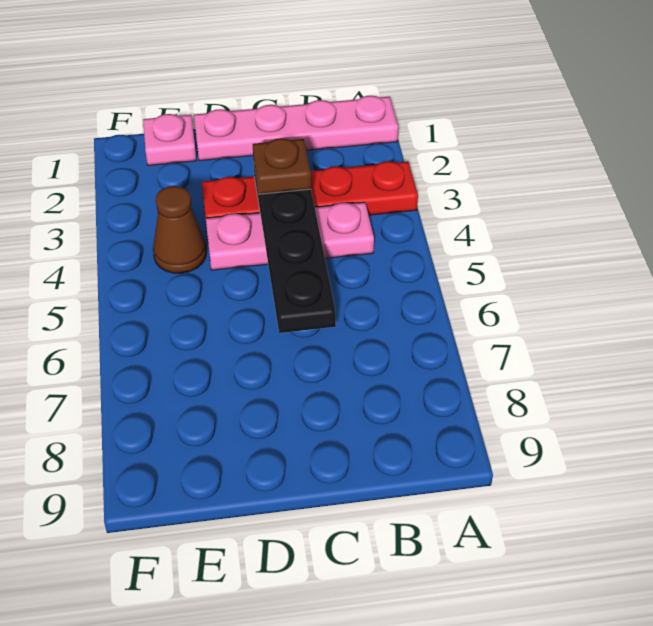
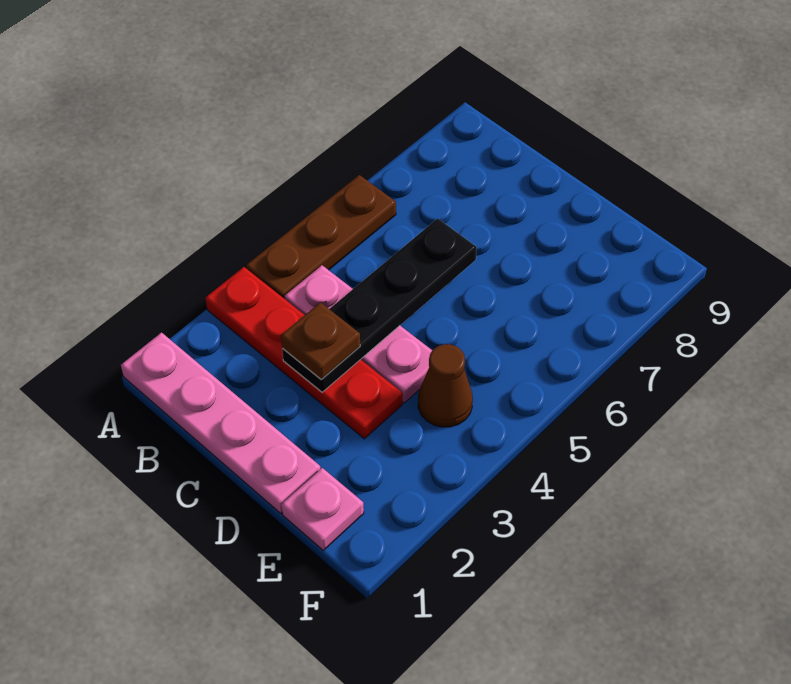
none -> brown 1x3 plate [246,175,396,299]

